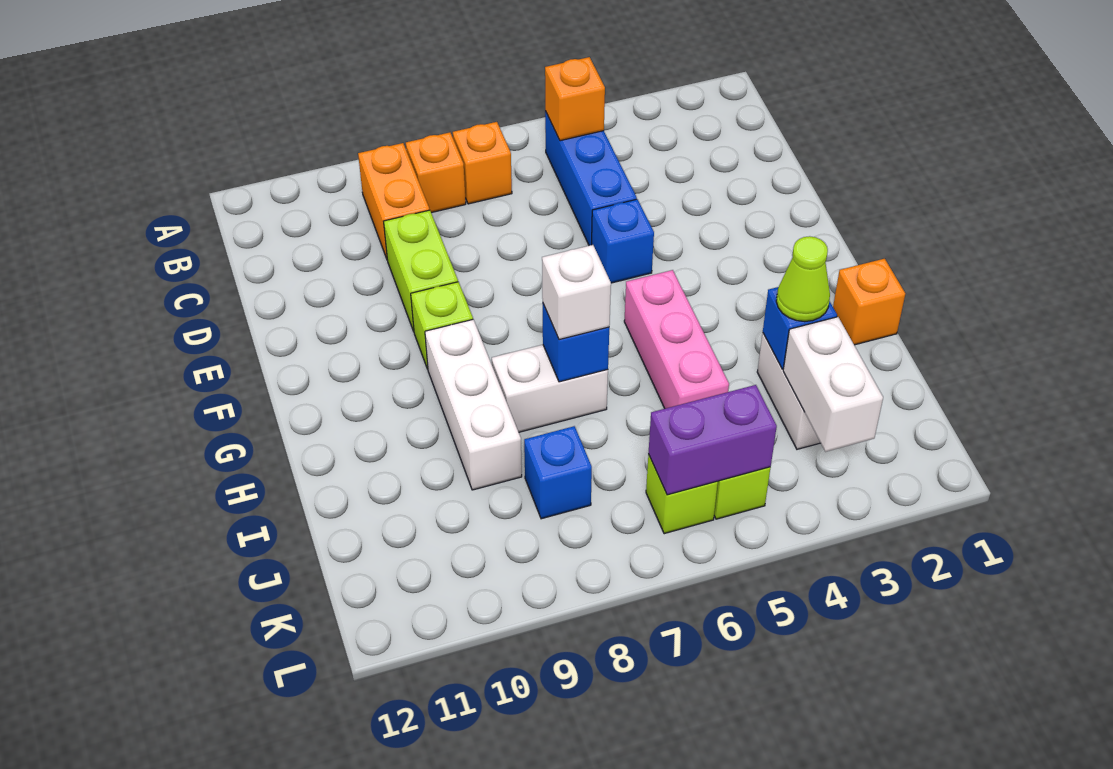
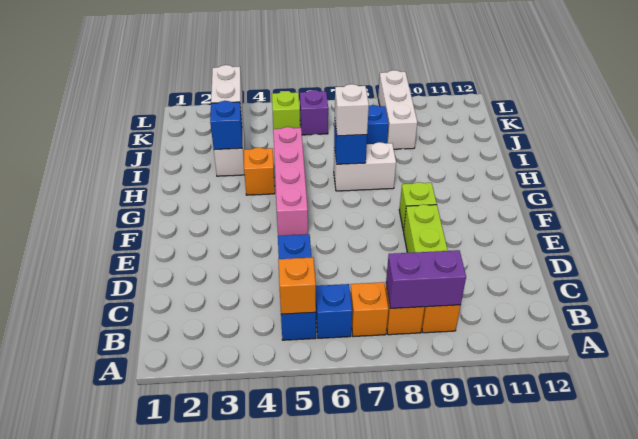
blue 1x1 brick [592,199,654,283] -> blue 1x1 brick moved to [316,284,352,338]
pink 1x3 brick [624,270,729,409] -> pink 1x4 brick [273,127,308,236]
white 1x3 brick [425,320,522,490] -> white 1x3 brick moved to [378,70,417,149]
orange 1x1 brick [833,259,905,345] -> orange 1x1 brick moved to [244,147,275,195]
lime 1x1 cone [776,236,830,322] -> none
purple 1x2 brick [648,385,777,495] -> purple 1x2 brick moved to [386,250,466,308]
lime 1x1 brick [646,454,718,534] -> purple 1x1 brick [300,90,328,135]

